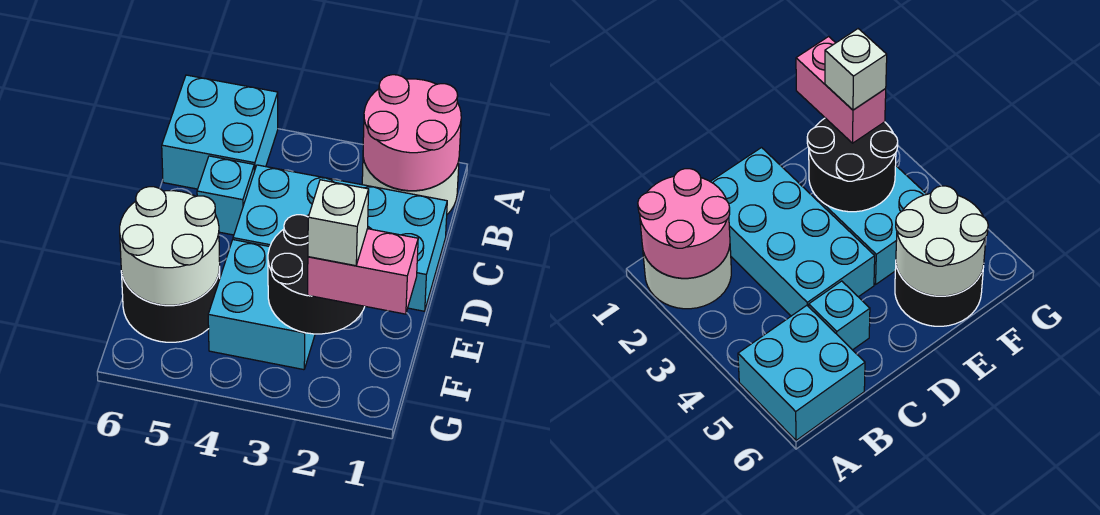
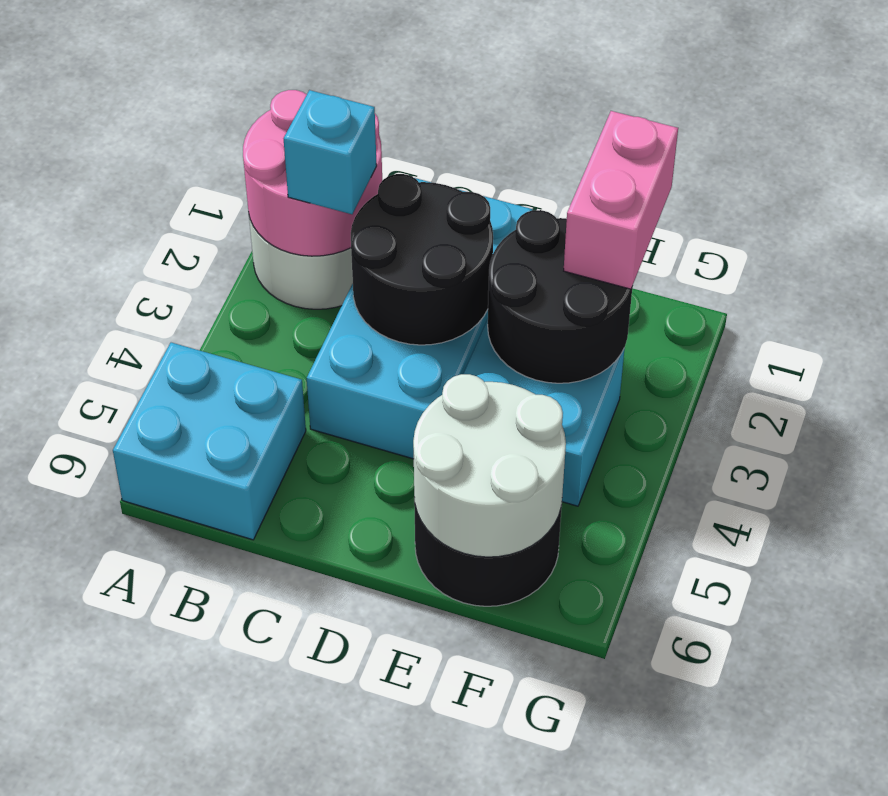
none -> black 2x2 round brick [351,174,493,345]
cyan 1x1 brick [197,156,254,235] -> cyan 1x1 brick moved to [284,90,377,214]
white 1x1 brick [308,180,369,266] -> none

